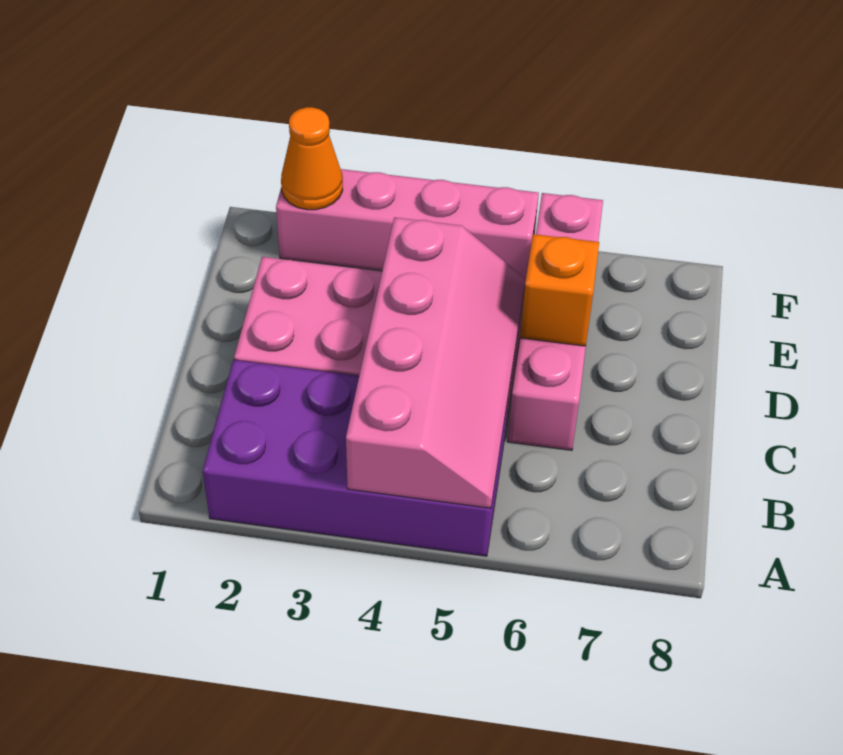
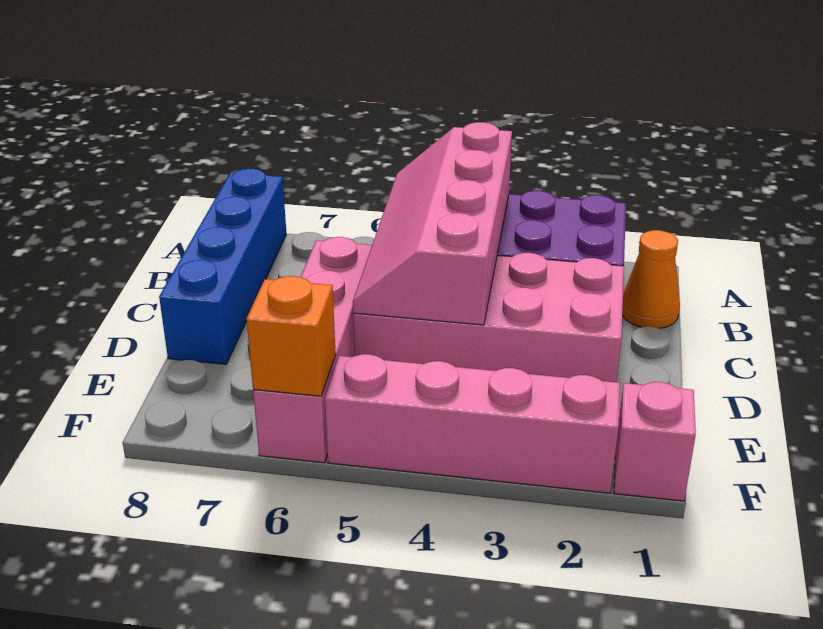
none -> blue 1x4 brick [159,169,286,364]
orange 1x1 brick [520,234,599,346] -> orange 1x1 brick moved to [246,276,336,396]
none -> pink 1x1 brick [614,382,696,501]
orange 1x1 cone [281,107,343,210] -> orange 1x1 cone moved to [622,230,680,329]

